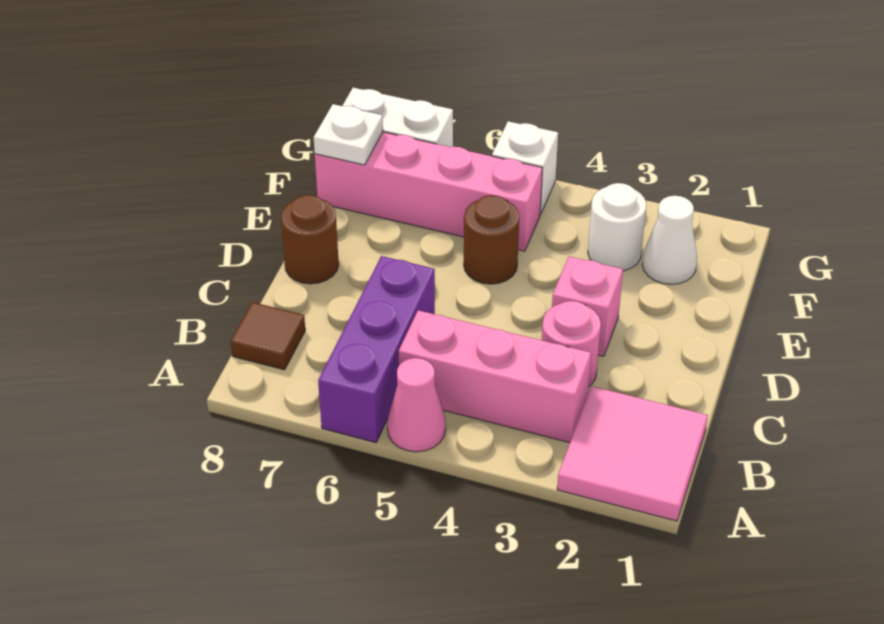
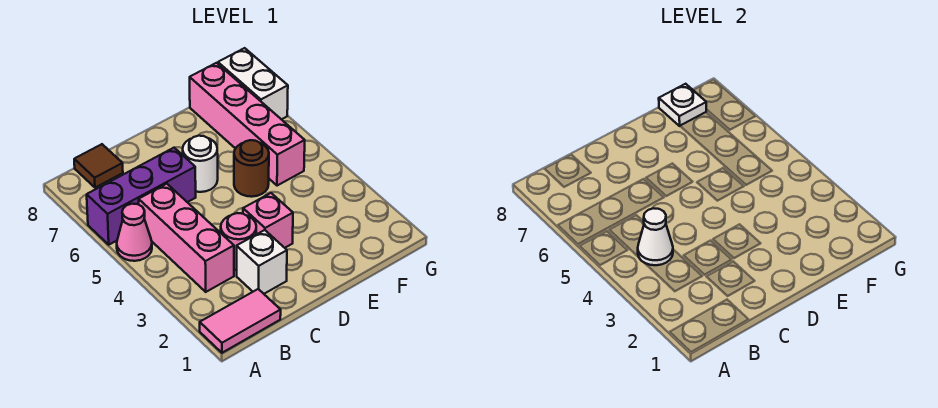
pink 2x2 tile [557,386,708,521] -> pink 1x2 tile [200,289,281,353]
brown 1x1 round brick [281,195,339,284] -> none
white 1x1 cone [642,196,697,284] -> white 1x1 cone moved to [638,208,673,265]
white 1x1 round brick [588,183,646,271] -> white 1x1 round brick moved to [183,136,218,192]
white 1x1 brick [492,121,558,214] -> white 1x1 brick moved to [237,230,287,294]

